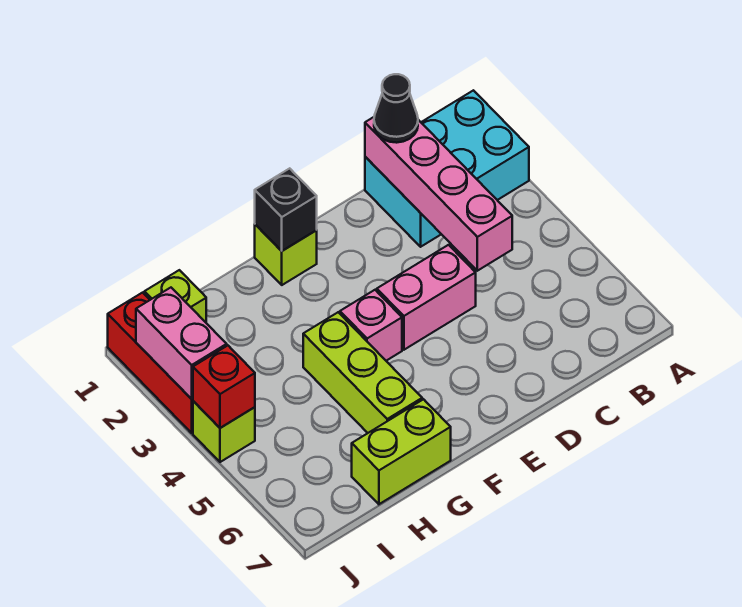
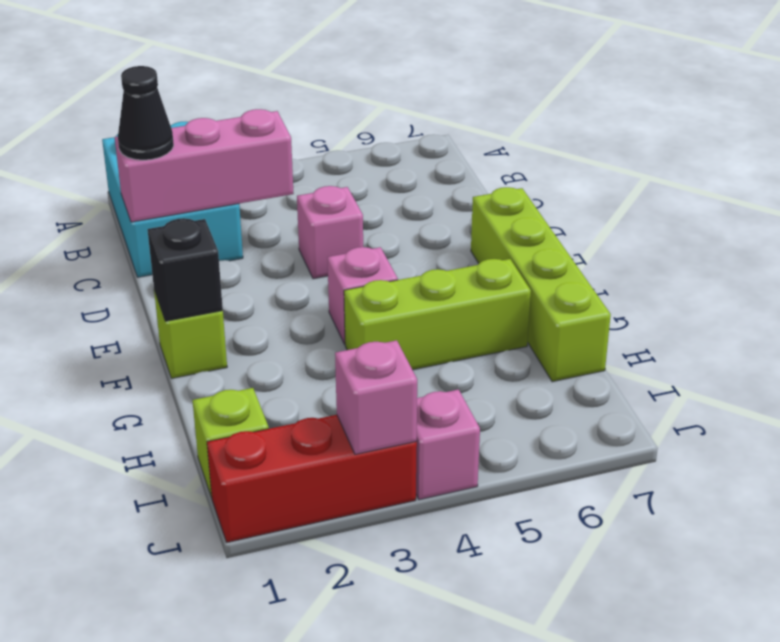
pink 1x4 brick [365,117,512,271] -> pink 1x3 brick [115,109,294,222]
pink 1x2 brick [377,245,476,350] -> pink 1x1 brick [297,186,363,279]
lime 1x2 brick [352,399,451,504] -> lime 1x4 brick [471,187,611,382]
pink 1x2 brick [136,288,227,399] -> pink 1x1 brick [335,340,417,454]
lime 1x1 brick [193,401,255,462] -> pink 1x1 brick [416,390,480,500]
red 1x1 brick [193,346,255,428] -> none

